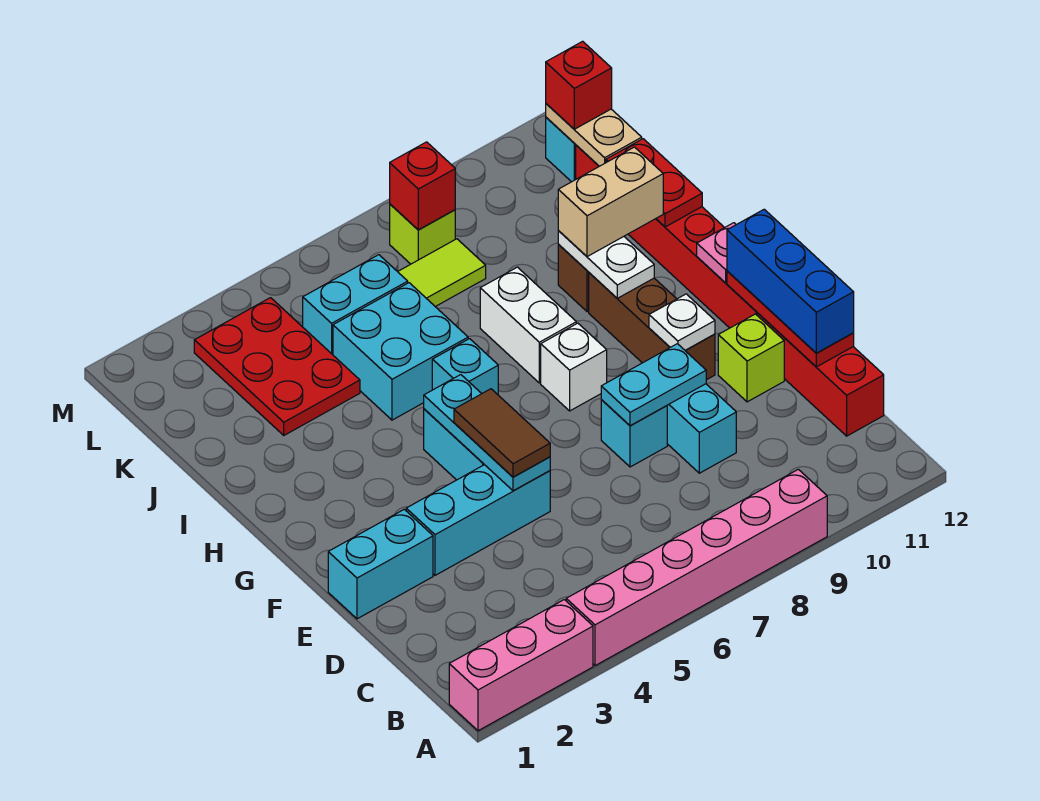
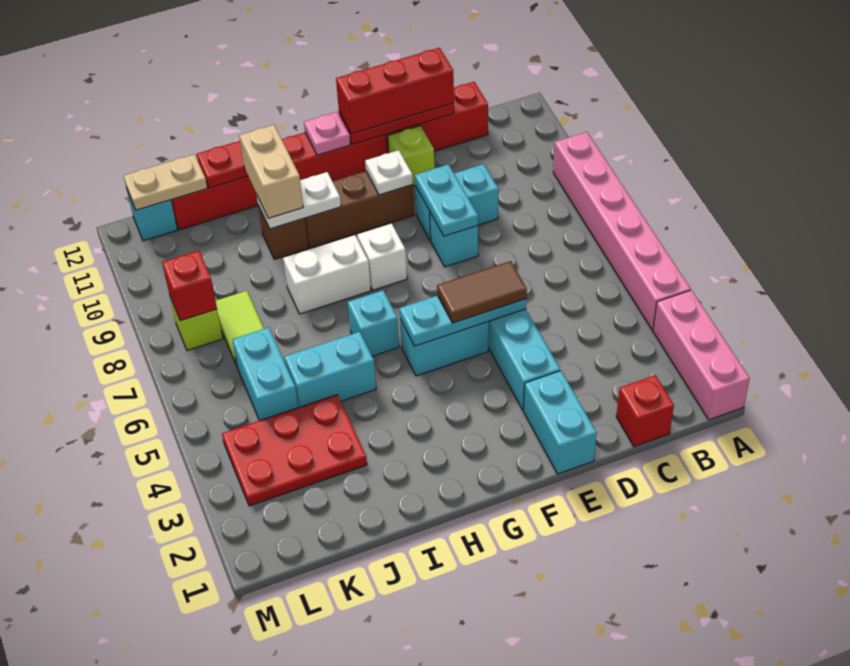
blue 1x3 brick [727,209,854,353] -> red 1x3 brick [336,48,454,134]
cyan 2x2 brick [333,283,468,420] -> cyan 1x2 brick [284,332,376,408]
red 1x1 brick [546,41,612,129] -> red 1x1 brick moved to [616,375,674,447]

